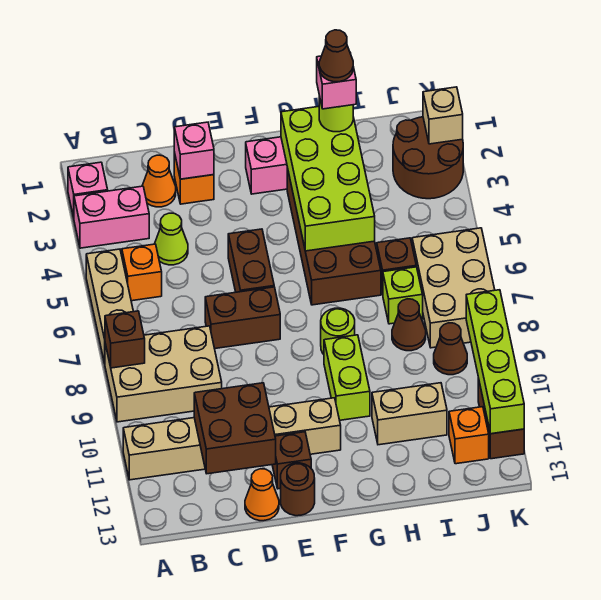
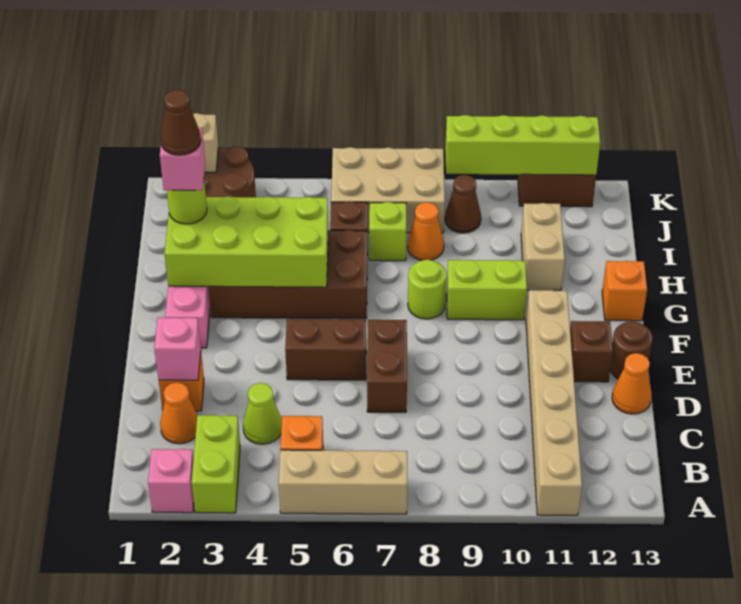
pink 1x2 brick [74,186,149,248] -> lime 1x2 brick [192,415,240,513]
tan 2x3 brick [105,326,222,422] -> none
brown 1x1 brick [105,311,145,368] -> none
brown 2x2 brick [194,383,276,474] -> none
brown 1x1 cone [392,299,426,351] -> orange 1x1 cone [408,202,444,260]
orange 1x1 brick [449,407,489,464] -> orange 1x1 brick moved to [602,261,647,321]

